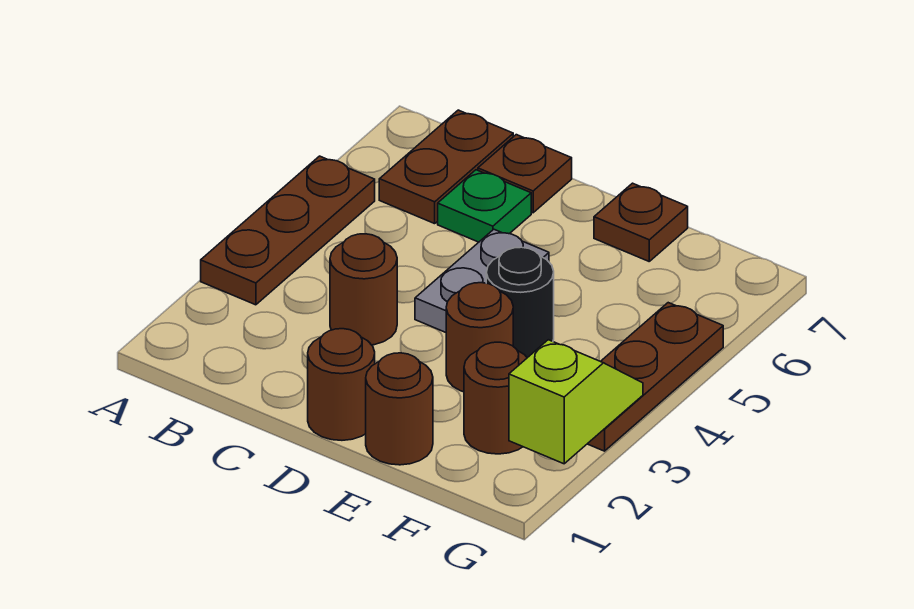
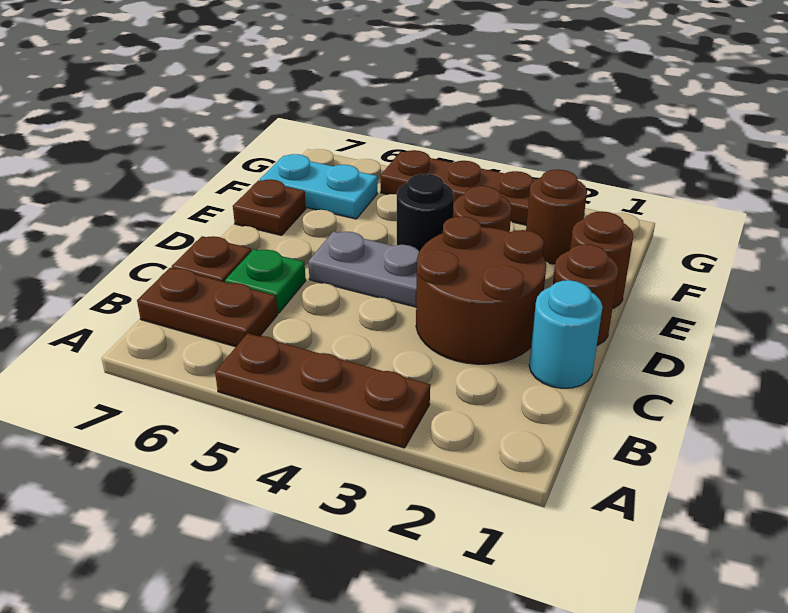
none -> cyan 1x1 round brick [529,280,603,388]
brown 1x1 round brick [330,234,397,345] -> brown 2x2 round brick [416,216,546,364]
none -> cyan 1x2 plate [260,154,377,219]
lime 1x2 slope [509,340,643,464] -> none

